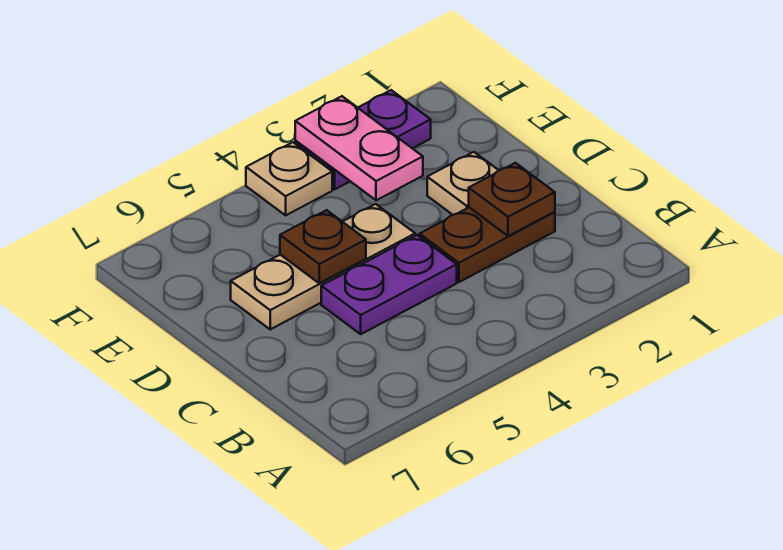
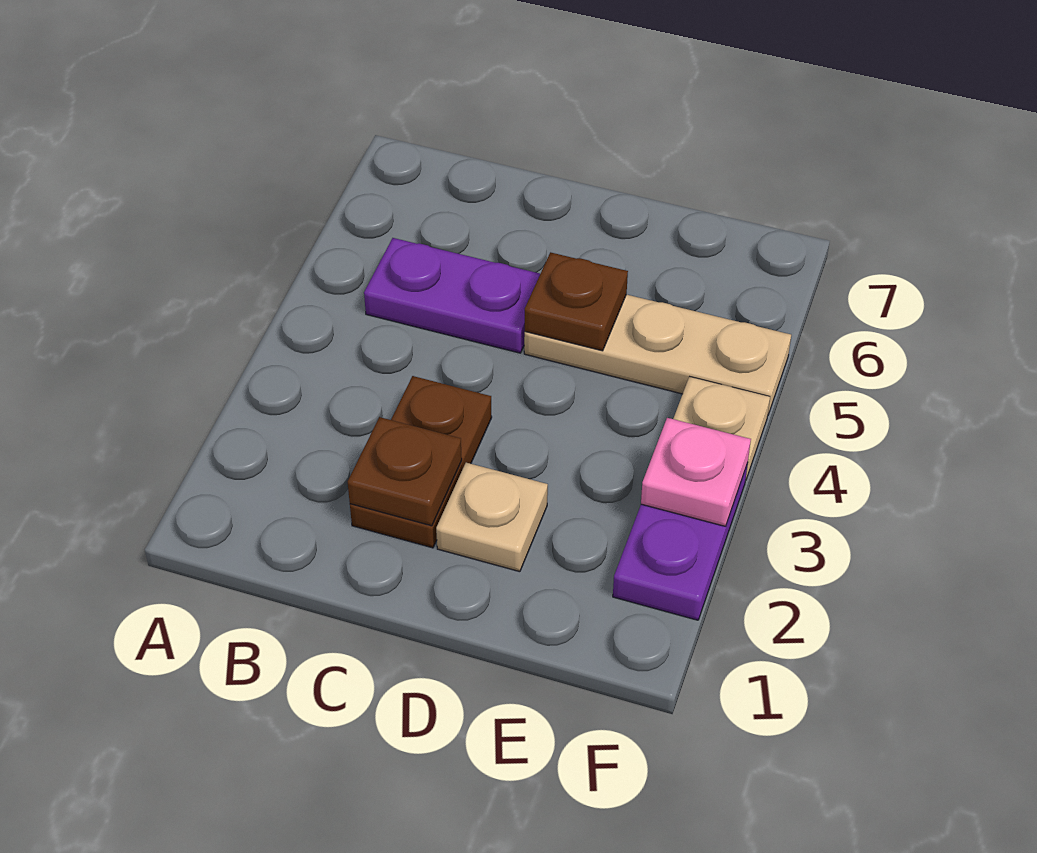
purple 1x2 plate [321,235,457,334] -> purple 1x2 plate turned to [364,238,540,353]
tan 1x3 plate [231,204,415,329] -> tan 1x3 plate turned to [524,295,791,414]
pink 1x2 plate [295,96,423,200] -> pink 1x1 plate [641,418,751,526]

